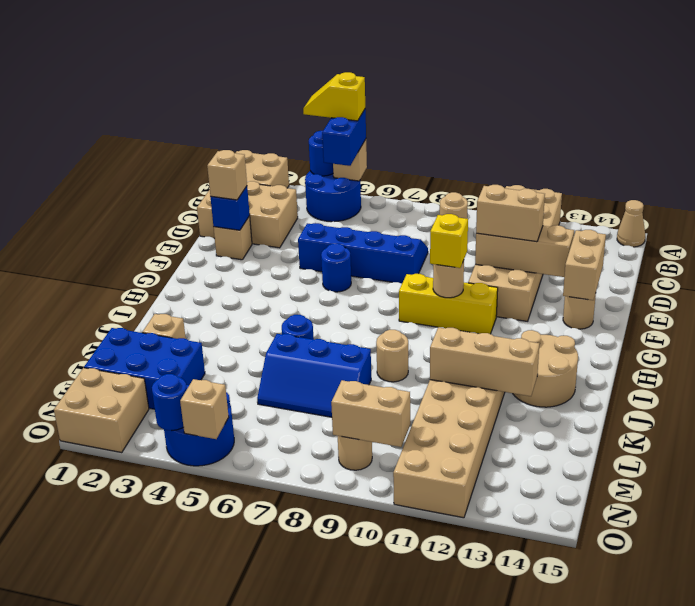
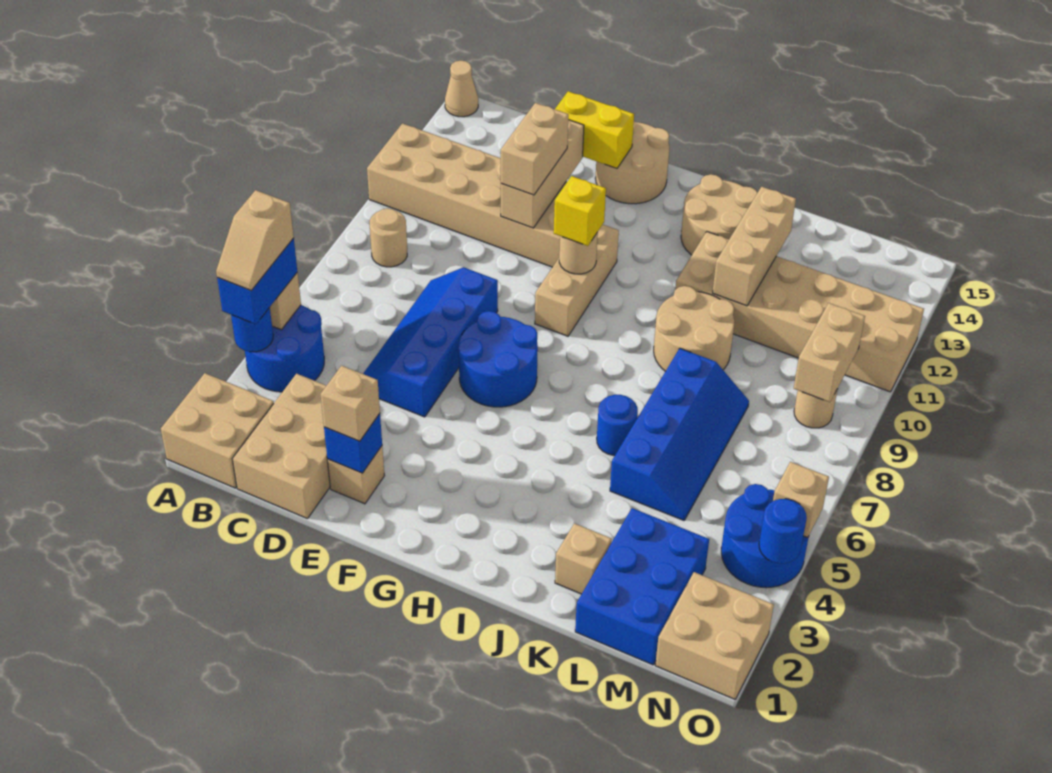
yellow 1x2 slope [303,72,365,121] -> tan 1x2 slope [216,190,294,290]
blue 1x2 brick [322,110,366,166] -> blue 1x2 brick turned to [217,238,297,324]
tan 1x2 brick [563,230,606,300] -> yellow 1x2 brick [555,91,634,169]
blue 1x1 round brick [321,244,351,292] -> blue 2x2 round brick [458,311,538,407]
tan 1x1 round brick [563,294,596,329] -> tan 2x2 round brick [595,121,669,204]
yellow 1x3 brick [399,274,498,334] -> tan 1x3 brick [535,225,619,336]
tan 1x1 round brick [376,330,408,382] -> tan 2x2 round brick [654,286,734,371]
blue 2x3 slope [257,334,371,417] -> blue 2x4 slope [610,348,749,520]

